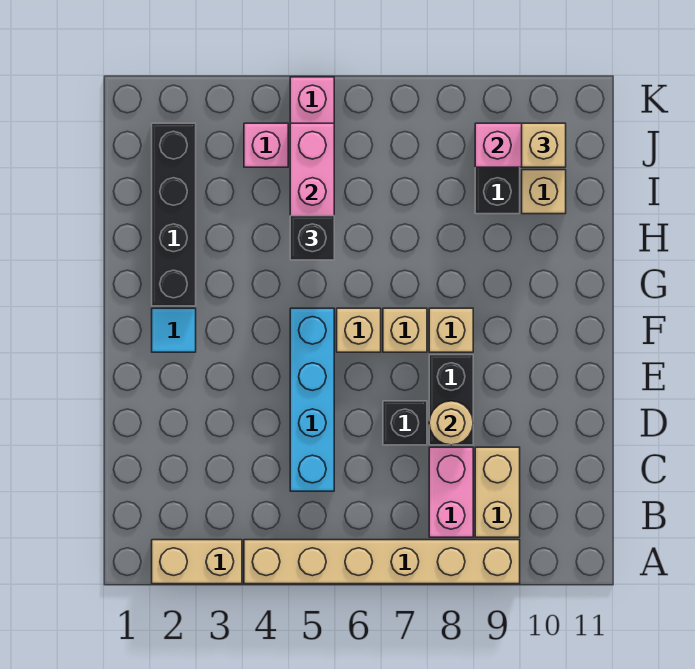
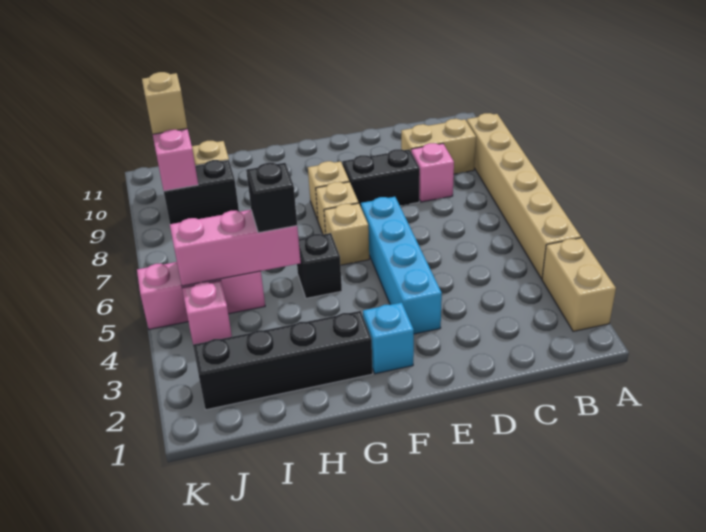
pink 1x2 brick [429,447,473,537] -> pink 1x1 brick [411,143,454,202]
cyan 1x4 brick [290,308,334,491] -> cyan 1x4 brick turned to [361,197,442,334]
black 1x1 brick [383,401,427,445] -> black 1x1 brick moved to [297,233,342,298]
tan 1x1 round brick [429,401,473,445] -> none
cyan 1x1 tile [152,308,196,352] -> cyan 1x1 brick [363,303,414,374]

